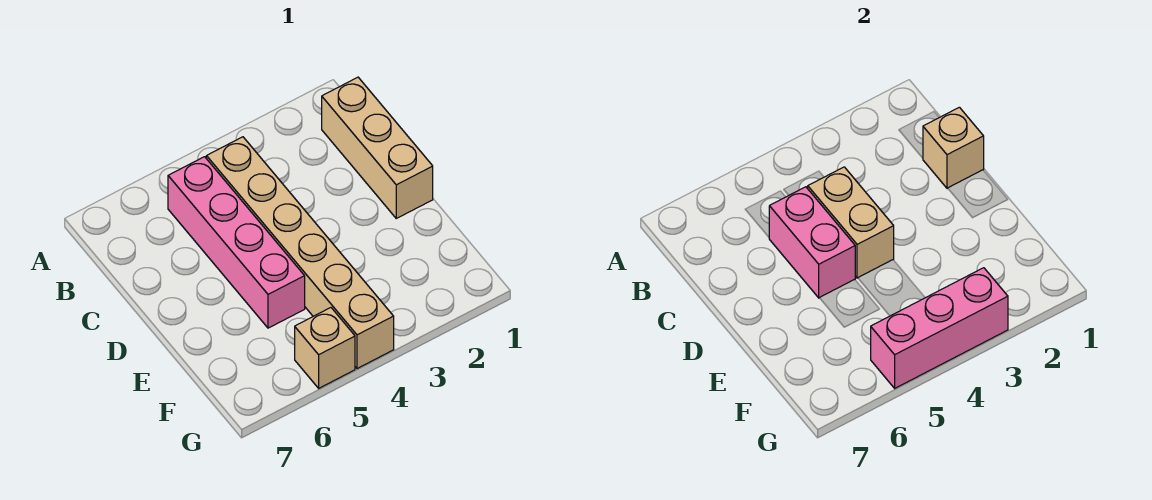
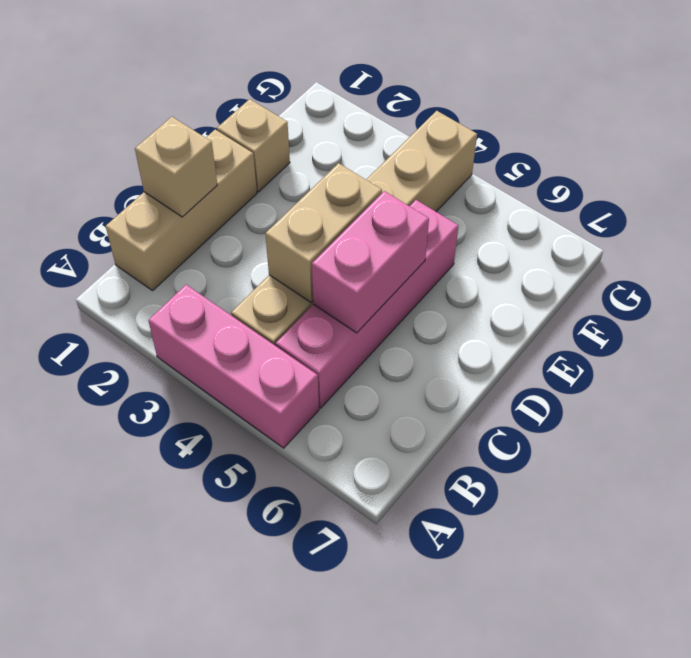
pink 1x3 brick [871,268,1008,388] -> pink 1x3 brick moved to [148,285,319,448]
tan 1x1 brick [295,308,355,388] -> tan 1x1 brick moved to [217,99,290,192]

